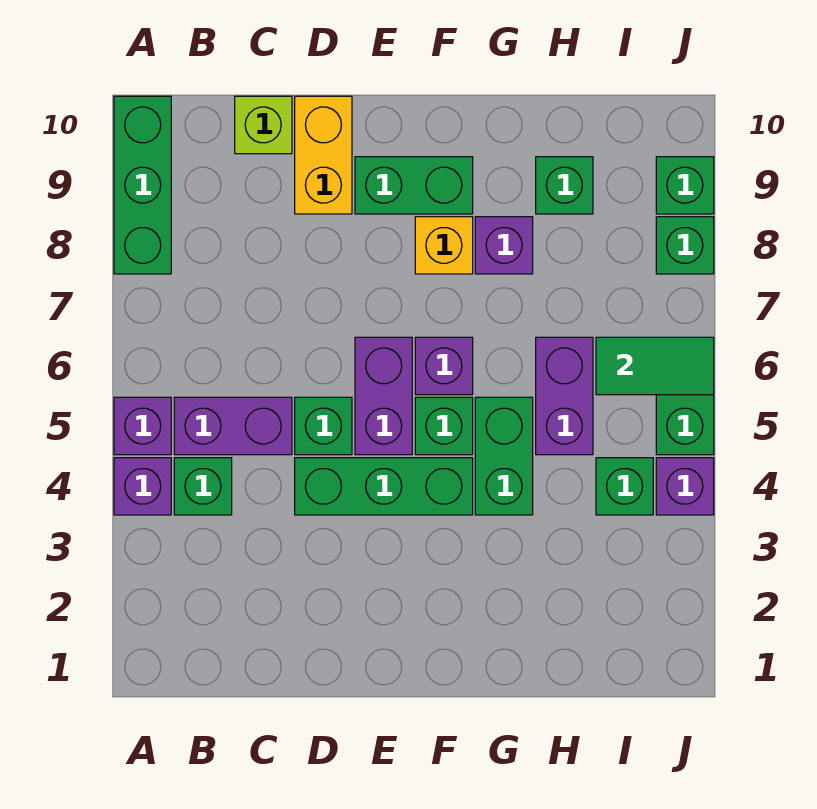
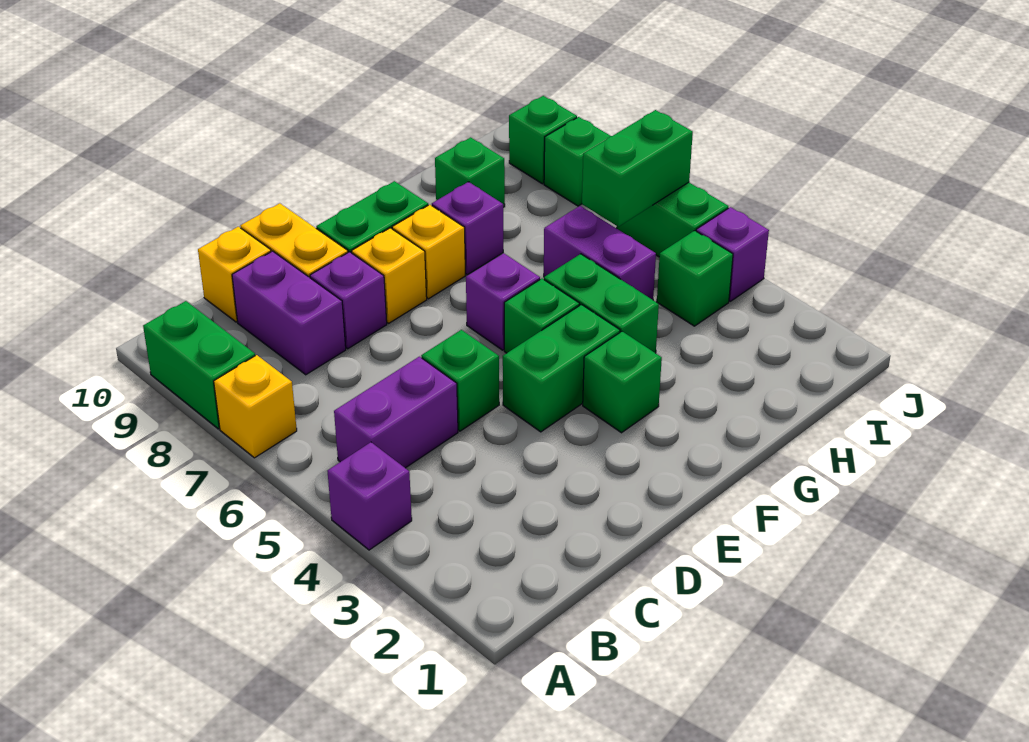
purple 1x1 brick [114,397,171,455] -> purple 1x1 brick moved to [310,252,387,349]
none -> yellow 1x1 brick [214,355,297,458]
green 1x3 brick [114,96,171,274] -> green 1x2 brick [143,301,255,429]
green 1x1 brick [174,458,232,515] -> green 1x1 brick moved to [583,331,662,433]
lime 1x1 brick [235,96,292,154] -> yellow 1x1 brick [198,227,271,322]
green 1x3 brick [295,458,473,515] -> green 1x2 brick [503,305,620,432]
purple 1x2 brick [355,337,412,455] -> purple 1x2 brick moved to [232,251,346,375]
none -> yellow 1x1 brick [352,228,427,323]
green 1x2 tile [596,337,714,395] -> green 1x2 brick [582,110,693,227]

